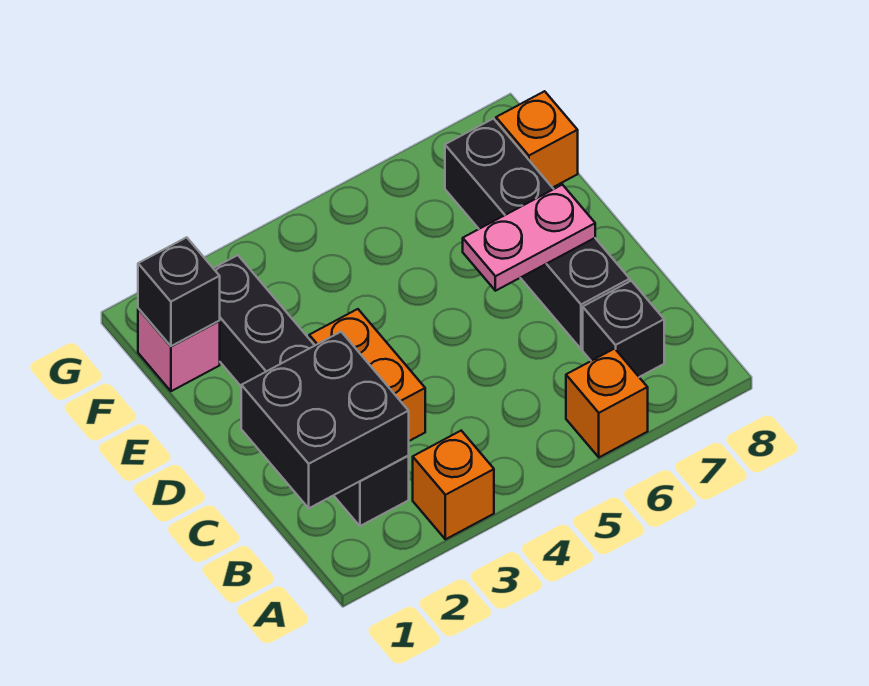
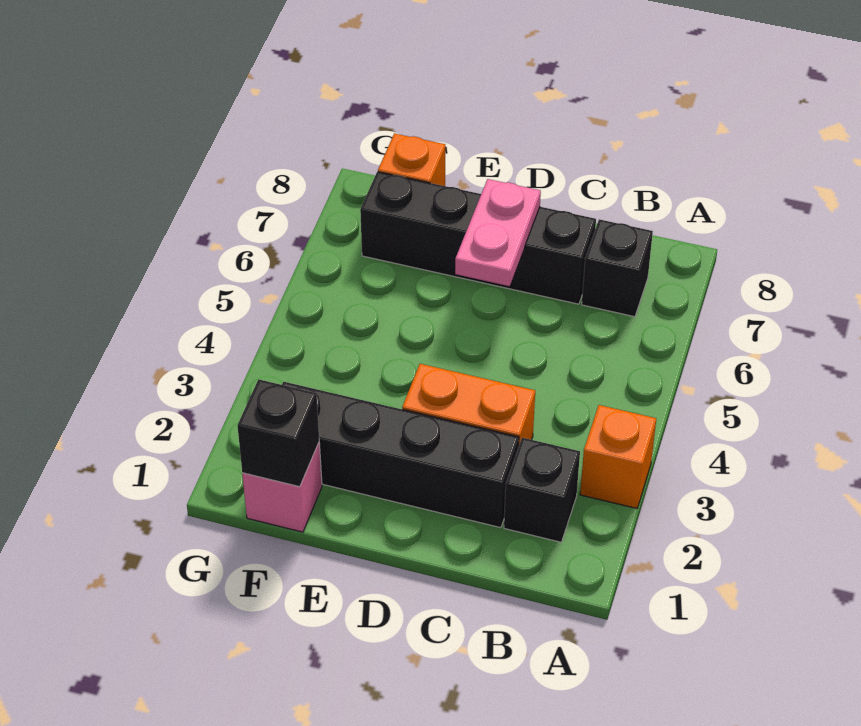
orange 1x1 brick [566,349,648,457] -> none
black 2x2 brick [241,332,409,508] -> none

